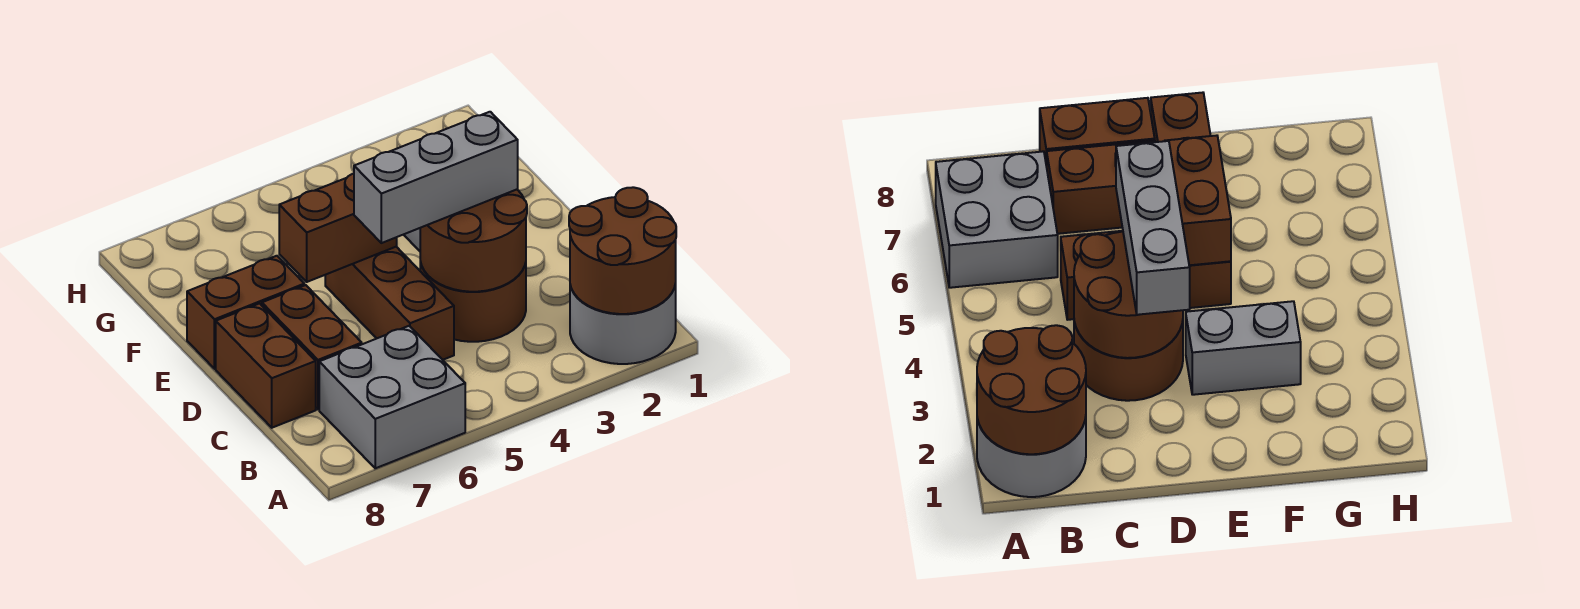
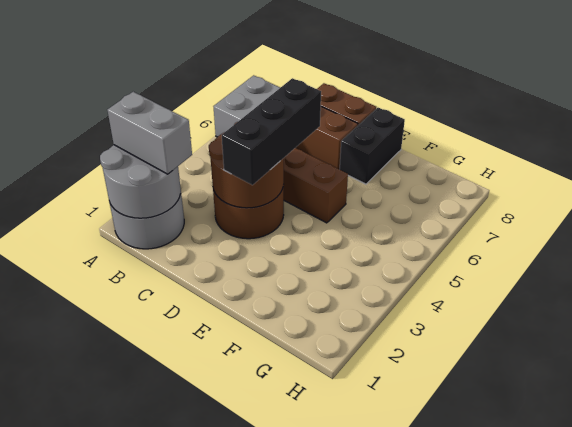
brown 2x2 round brick [569,187,676,314] -> grey 2x2 round brick [100,145,181,218]
grey 1x3 brick [354,112,518,243] -> black 1x3 brick [222,78,321,185]
grey 1x2 brick [1186,301,1301,395] -> grey 1x2 brick moved to [107,92,192,174]
brown 1x2 brick [279,174,397,282] -> none
brown 1x2 brick [187,256,304,369] -> black 1x2 brick [340,108,405,184]

